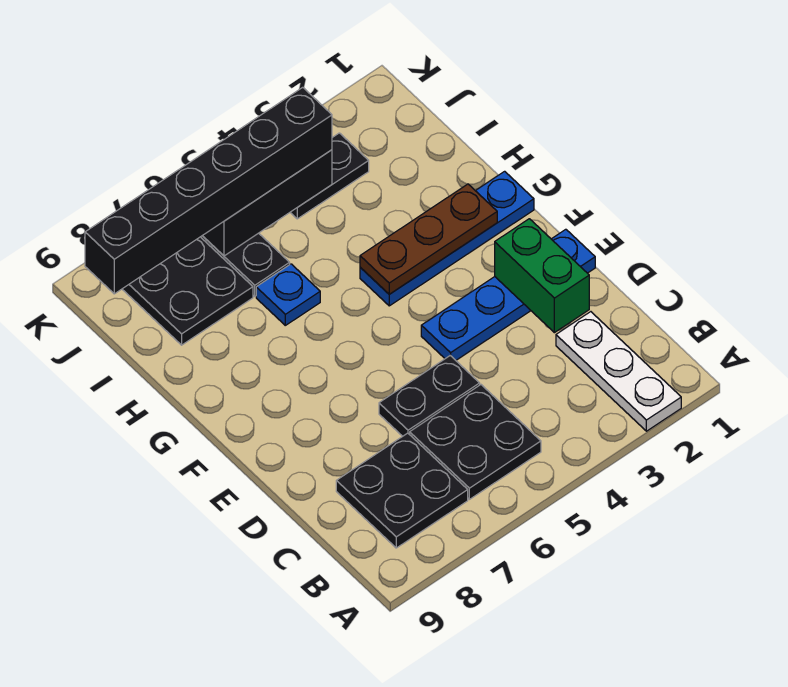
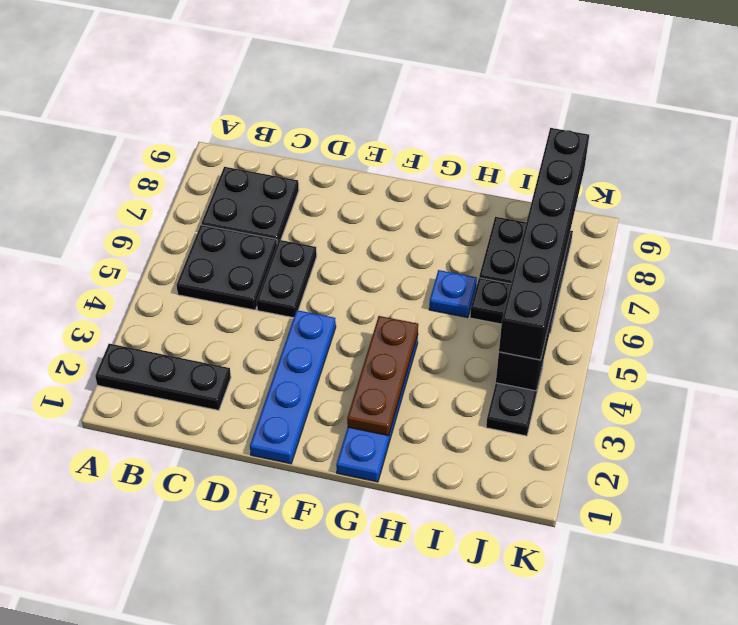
white 1x3 plate [556,312,681,431] -> black 1x3 plate [95,344,231,410]
green 1x2 brick [495,219,589,333] -> none

